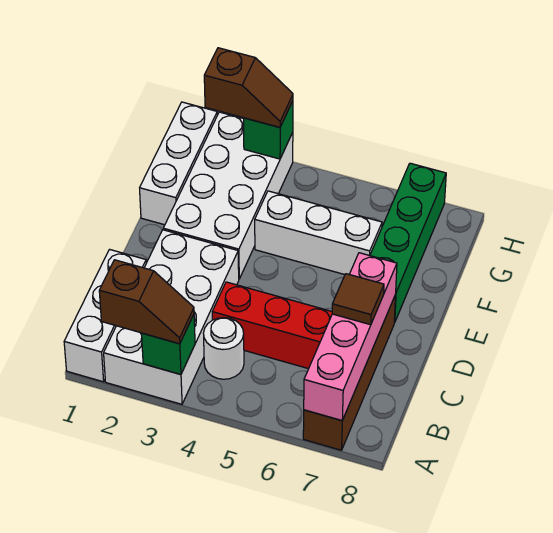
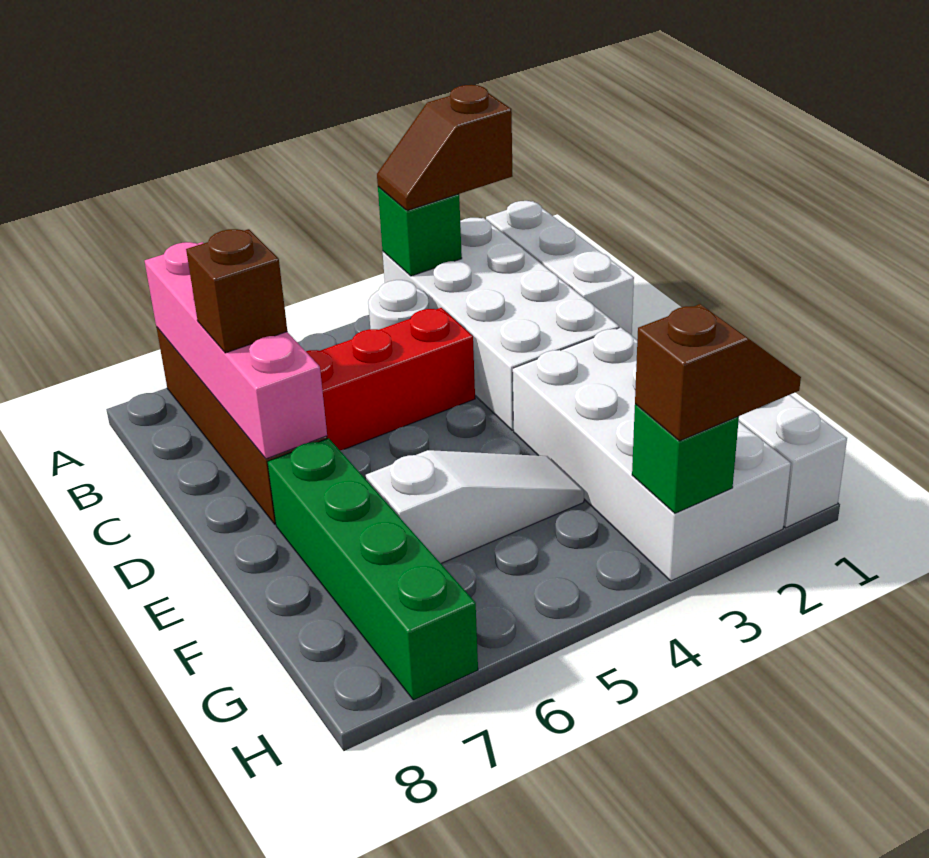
brown 1x1 tile [332,274,384,325] -> brown 1x1 brick [186,229,287,353]
white 1x3 brick [255,191,382,275] -> white 1x3 slope [366,450,584,563]
brown 1x2 slope [204,48,293,127] -> brown 1x2 slope turned to [635,304,801,441]

